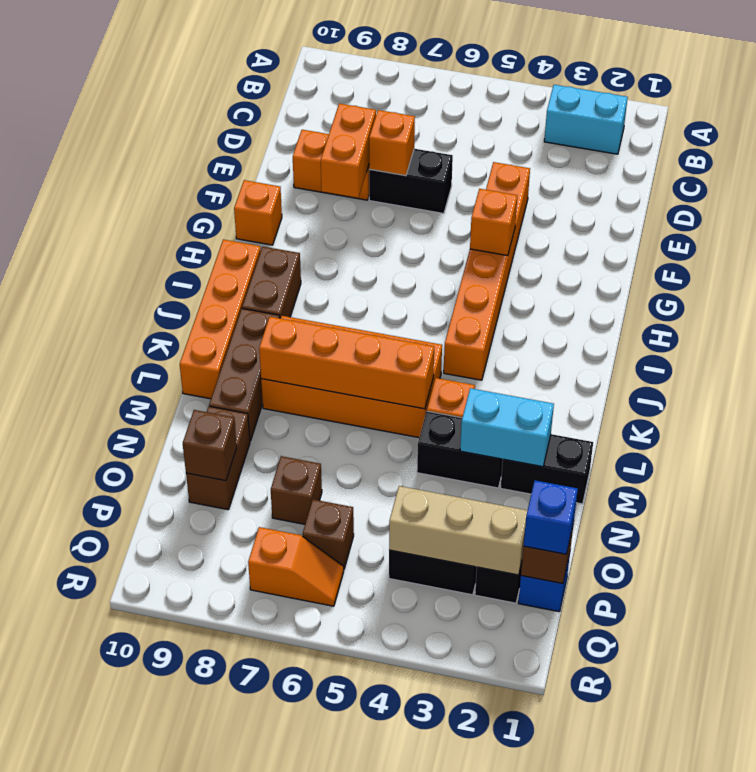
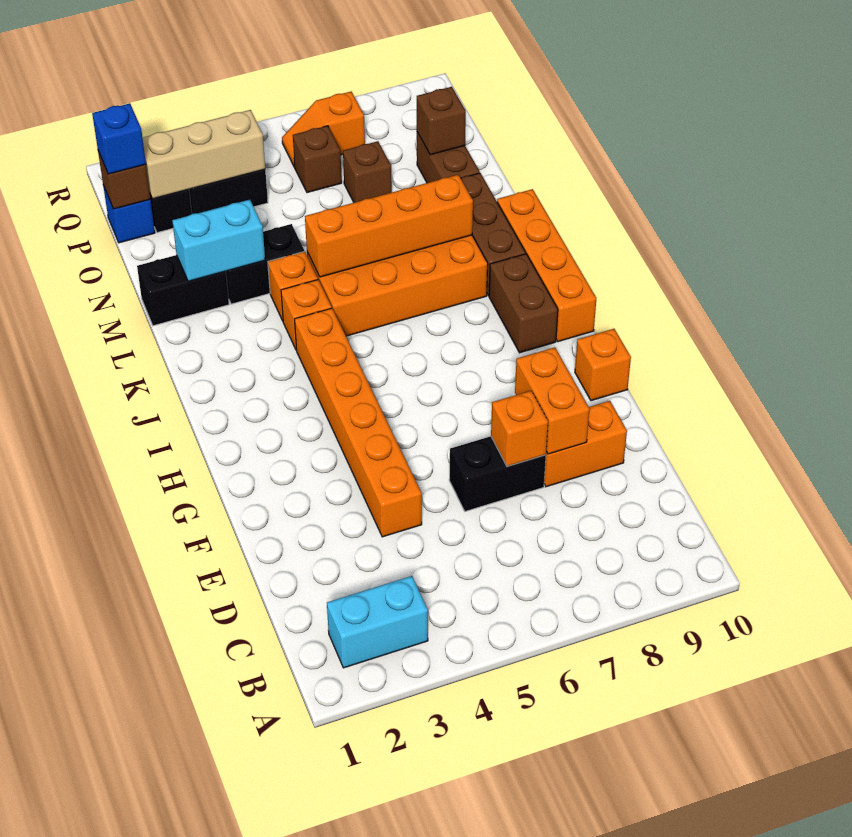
orange 1x1 brick [470,189,517,256] -> orange 1x1 brick moved to [281,280,332,350]

